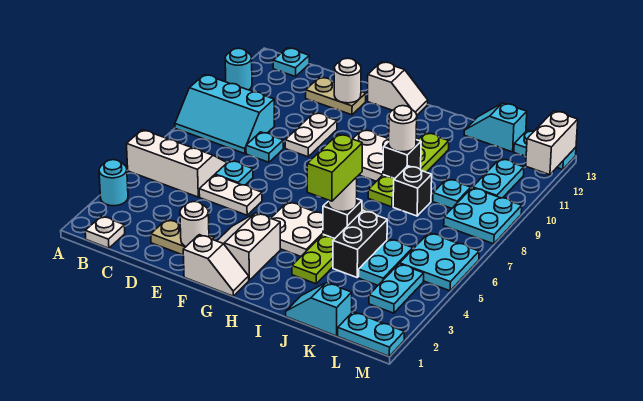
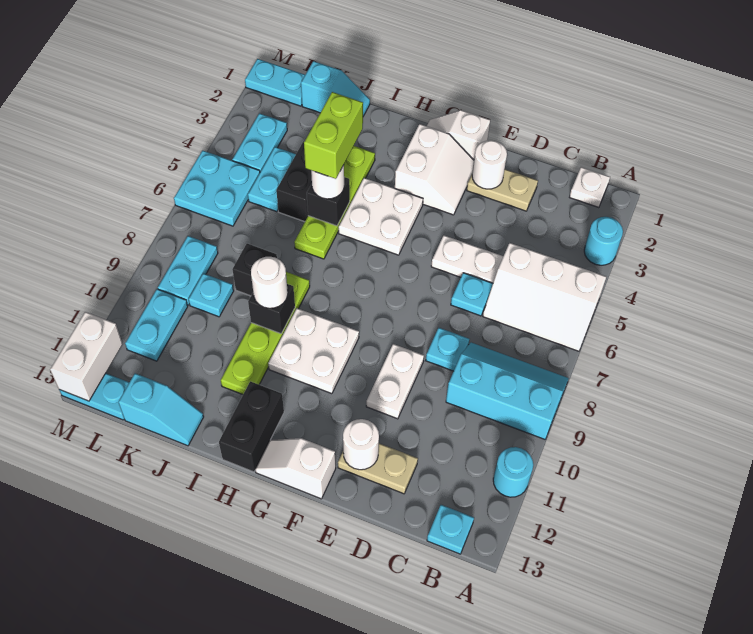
none -> black 1x2 brick [219,381,284,472]
cyan 2x2 plate [444,188,522,244] -> cyan 1x2 plate [158,236,218,305]

